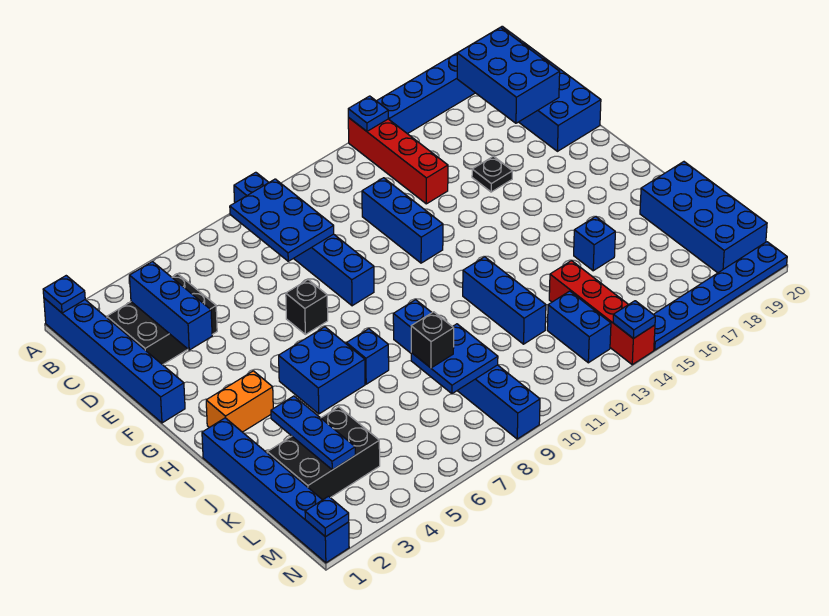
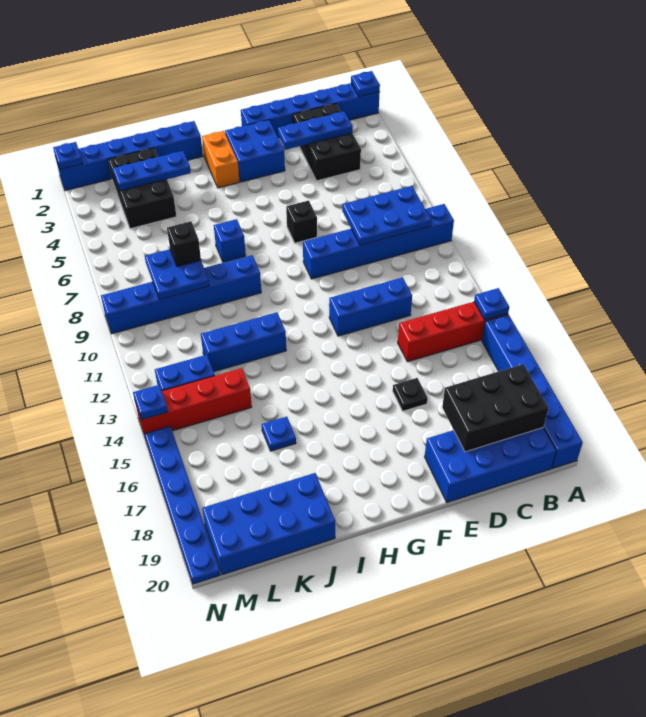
blue 2x3 brick [457,27,560,123] -> black 2x3 brick [442,364,548,452]
blue 1x3 brick [129,262,212,350] -> blue 1x3 plate [278,111,353,150]
blue 2x2 brick [279,327,365,414] -> blue 2x2 brick moved to [225,120,285,182]
blue 1x1 brick [574,217,615,271] -> blue 1x1 plate [262,417,296,451]

